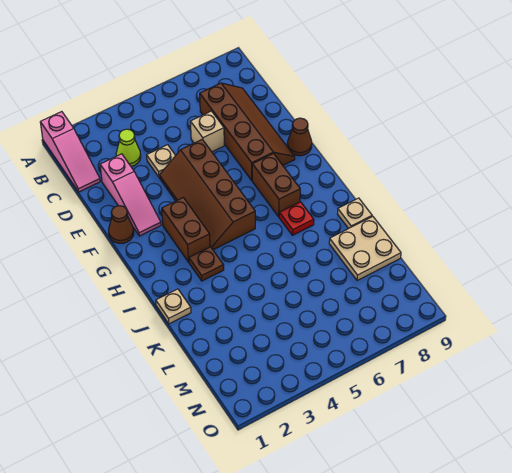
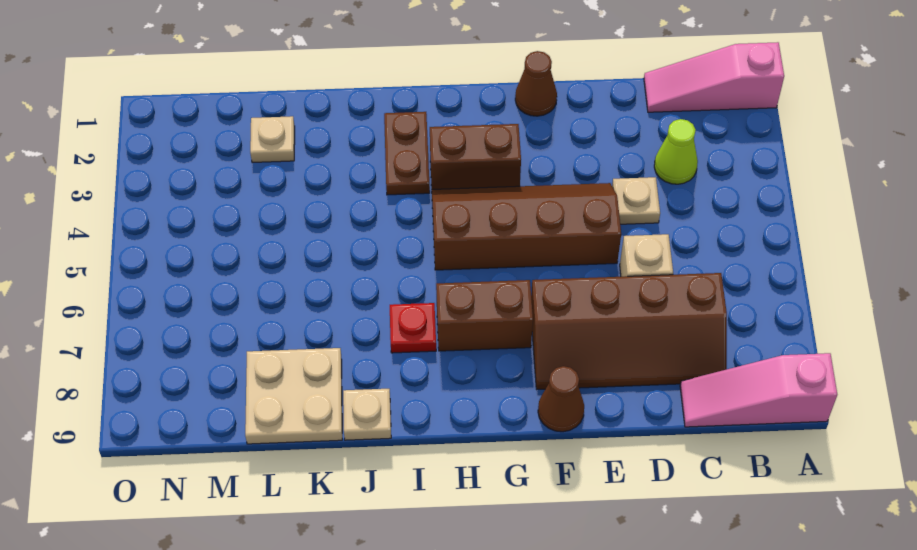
pink 1x3 slope [100,154,161,236] -> pink 1x3 slope moved to [680,353,837,427]
brown 1x1 plate [189,247,224,281] -> brown 1x2 plate [384,112,430,195]
tan 1x1 plate [156,289,191,324] -> tan 1x1 plate moved to [250,116,295,163]

